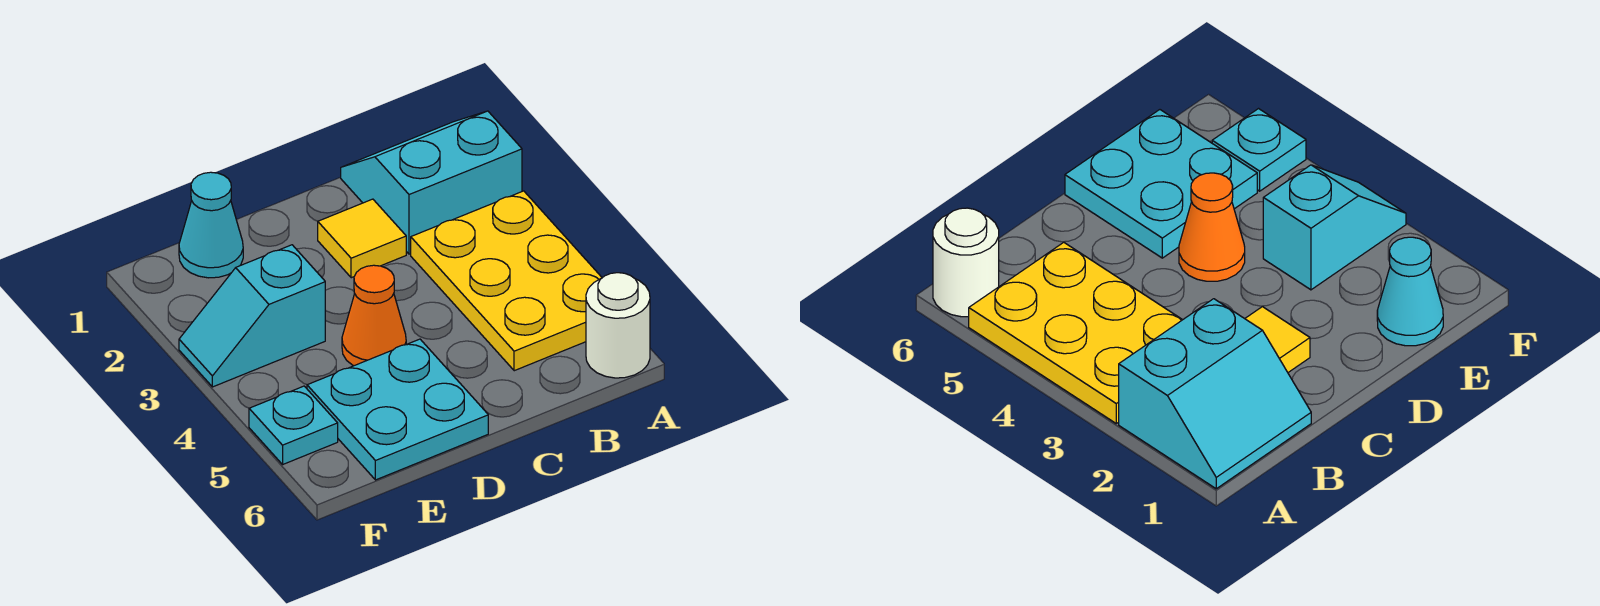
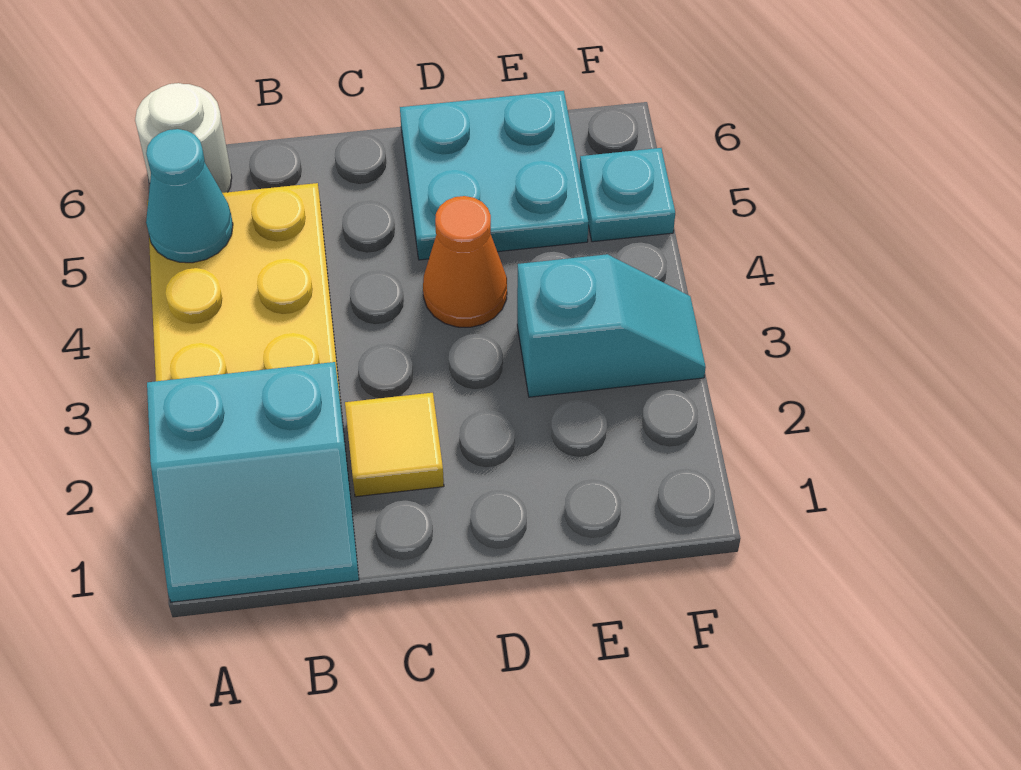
cyan 1x1 cone [179,172,243,278] -> cyan 1x1 cone moved to [146,129,233,263]

